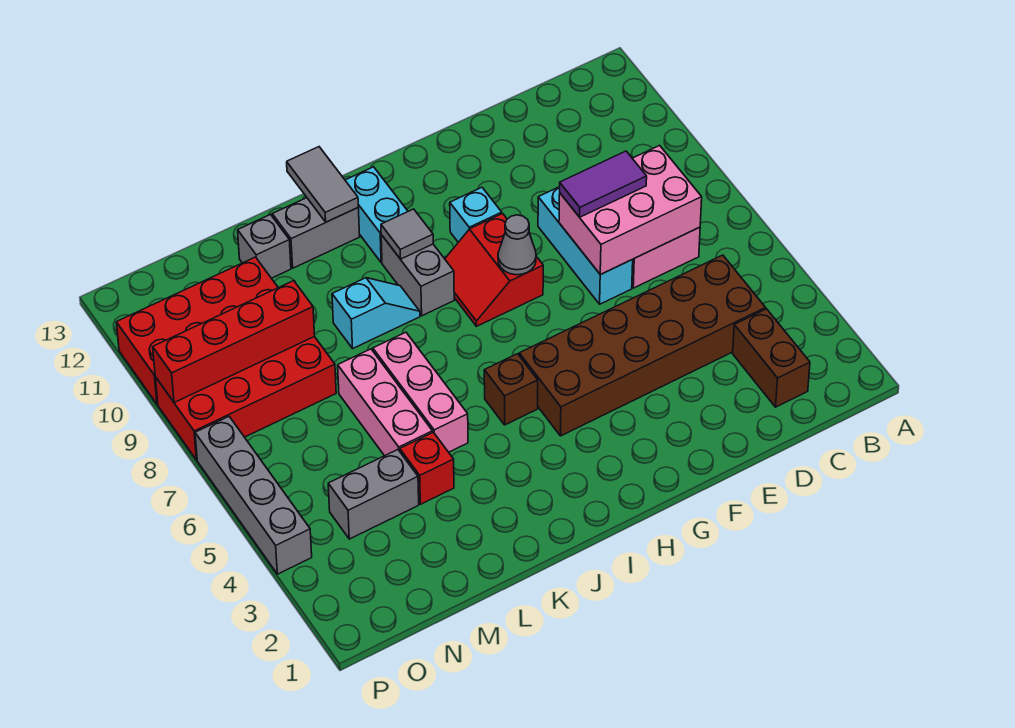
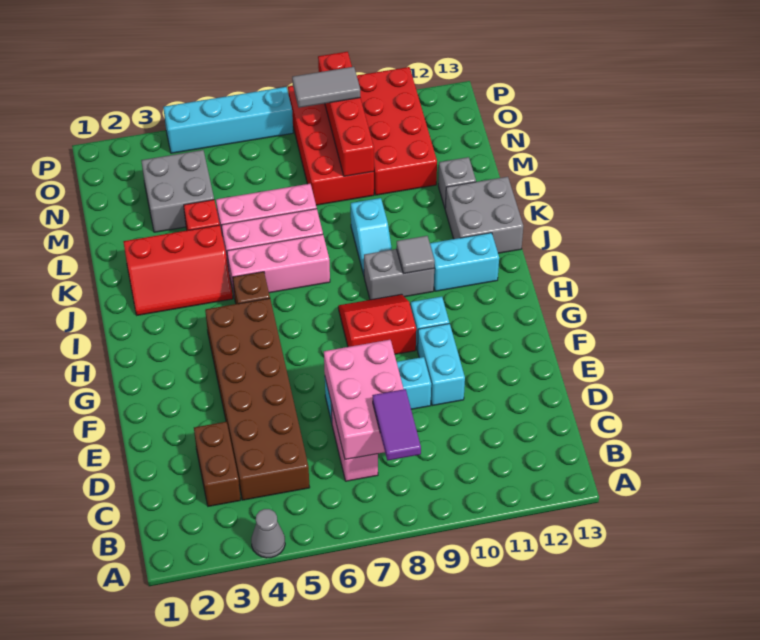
brown 1x2 brick [733,309,810,407] -> brown 1x2 brick turned to [194,422,241,506]
purple 1x2 tile [560,151,647,217] -> purple 1x2 tile moved to [372,389,421,461]
none -> cyan 1x2 brick [418,324,465,406]
grey 1x1 cone [498,215,536,275] -> grey 1x1 cone moved to [251,509,285,558]
none -> red 2x3 slope [123,225,233,315]
none -> pink 1x3 brick [227,234,330,298]
grey 1x2 brick [272,198,360,268] -> grey 2x2 brick [445,177,523,253]
grey 1x2 tile [287,147,358,222] -> grey 1x2 tile moved to [292,67,360,108]
grey 1x2 brick [328,450,419,539] -> grey 2x2 brick [141,150,214,232]
grey 1x4 brick [195,417,312,574] -> cyan 1x4 brick [163,87,293,153]

